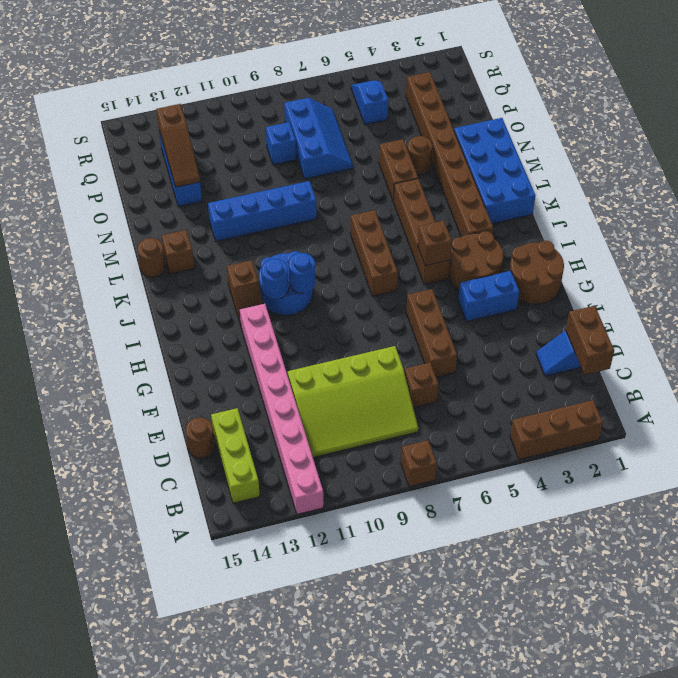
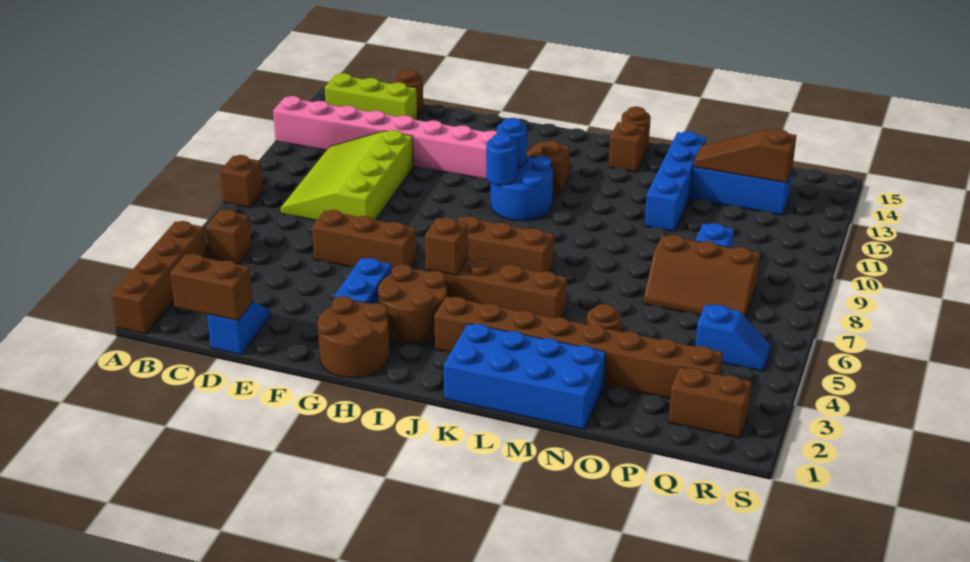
brown 1x3 brick [510,400,603,460] -> brown 1x4 brick [111,221,207,334]
brown 1x1 brick [404,363,439,408] -> brown 1x1 brick moved to [206,210,252,265]
brown 1x2 brick [379,139,418,202] -> brown 1x2 brick moved to [669,367,752,438]
blue 1x4 brick [208,181,317,241] -> blue 1x4 brick moved to [645,131,706,232]
blue 2x3 slope [284,98,353,179] -> brown 2x3 slope [643,235,760,317]

